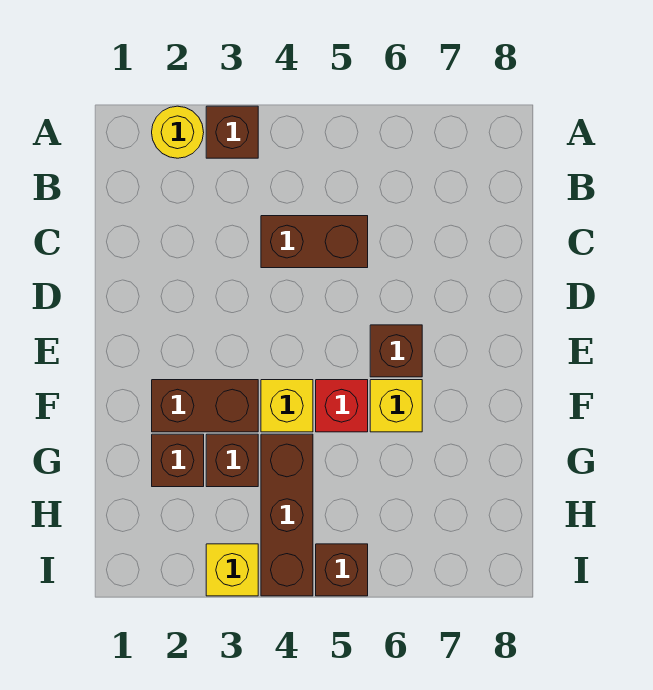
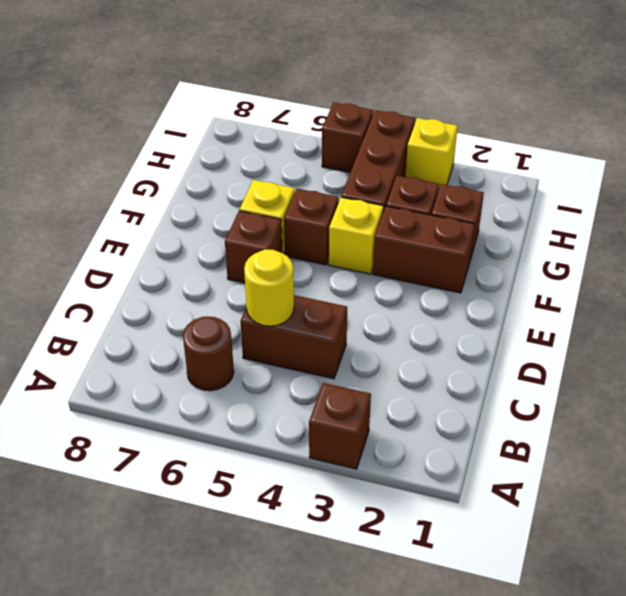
yellow 1x1 round brick [152,106,204,158] -> yellow 1x1 round brick moved to [244,249,294,326]
none -> brown 1x1 round brick [183,317,234,391]
red 1x1 brick [316,380,368,432] -> brown 1x1 brick [284,189,339,265]

